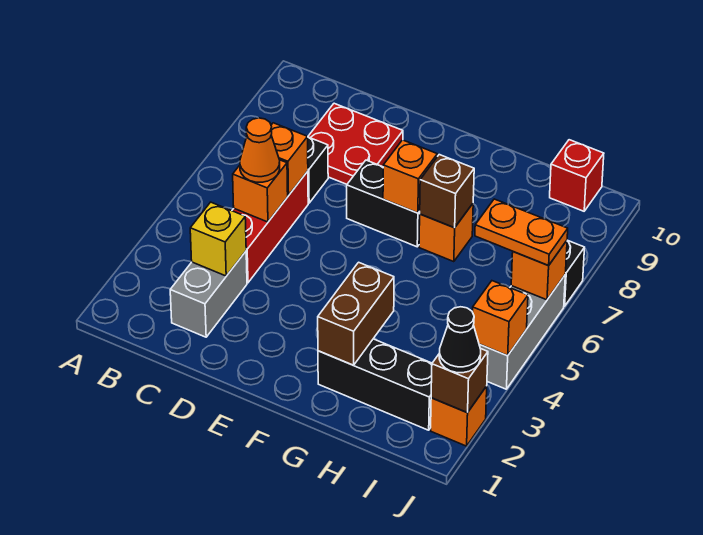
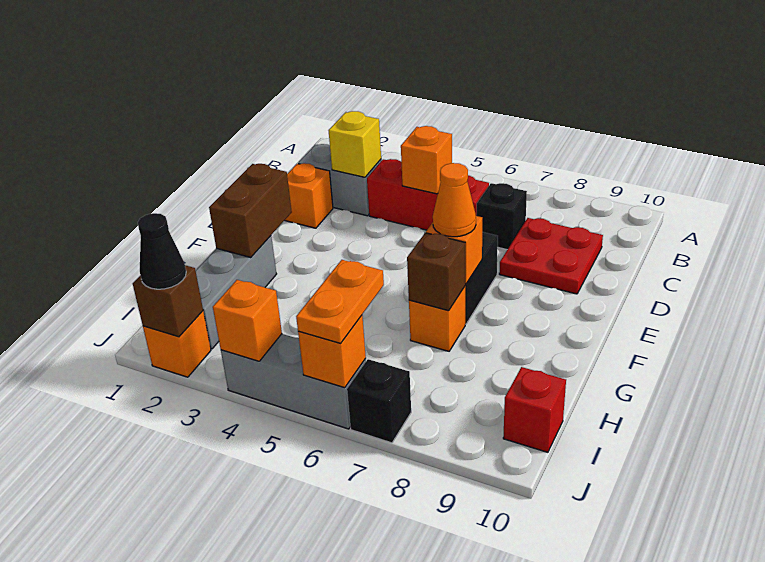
orange 1x1 cone [240,118,280,182] -> orange 1x1 cone moved to [433,163,476,237]
orange 1x1 brick [271,123,308,195] -> orange 1x1 brick moved to [284,163,333,228]
black 1x3 brick [318,339,432,430] -> grey 1x3 brick [196,236,276,349]
brown 1x2 brick [318,262,394,365] -> brown 1x2 brick turned to [209,164,292,257]

